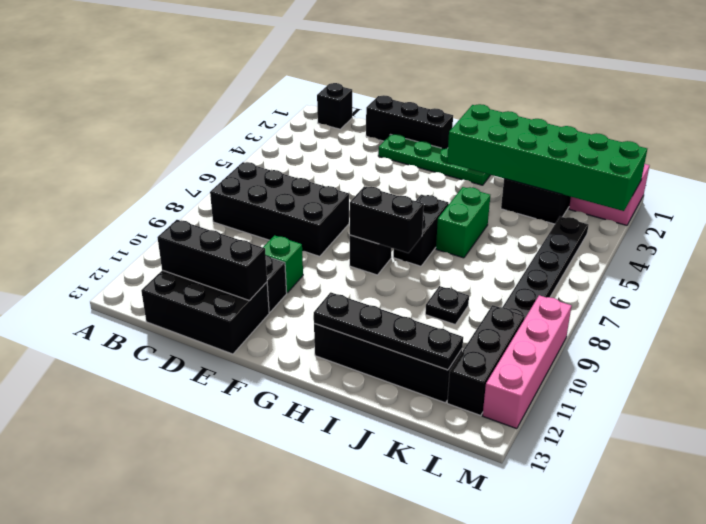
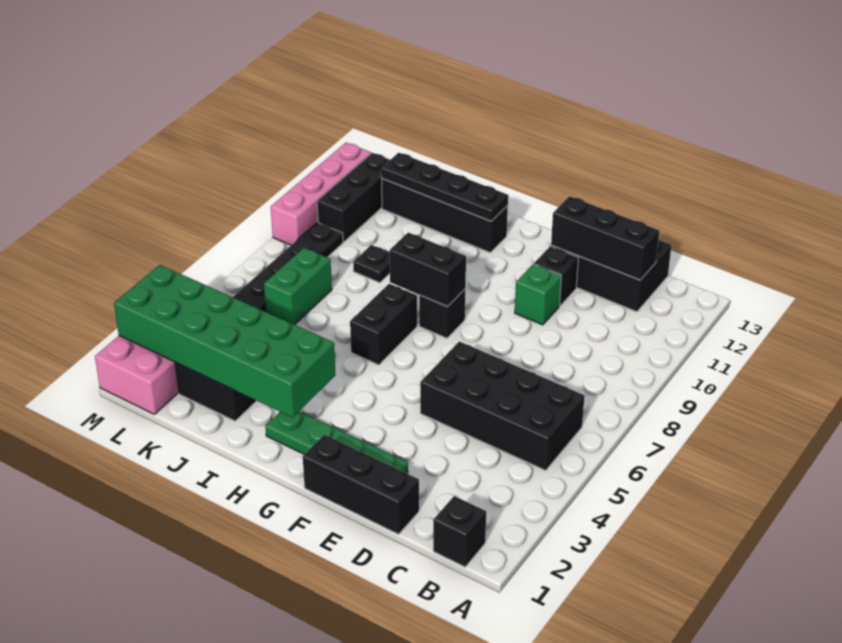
black 2x4 brick [210,162,349,256] -> black 2x4 brick moved to [420,341,585,470]
green 1x2 brick [436,187,490,258] -> green 1x2 brick moved to [264,248,332,325]

